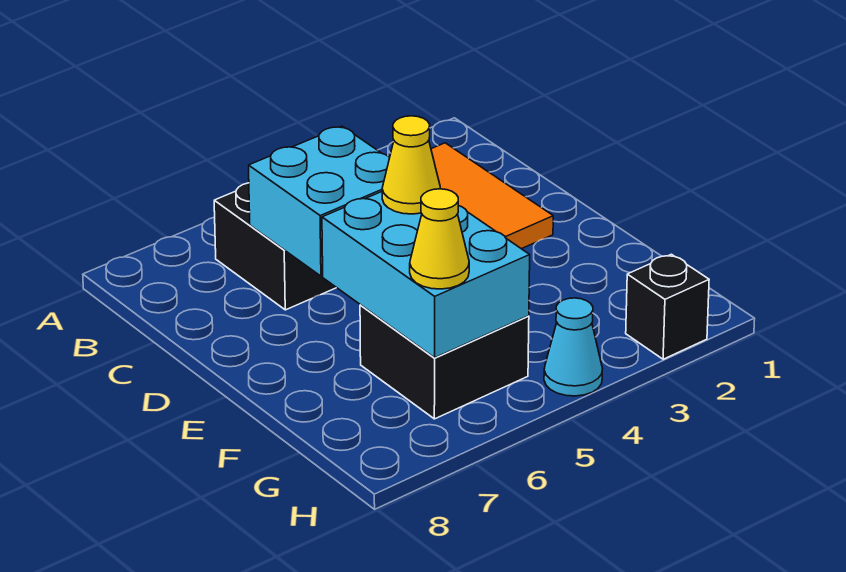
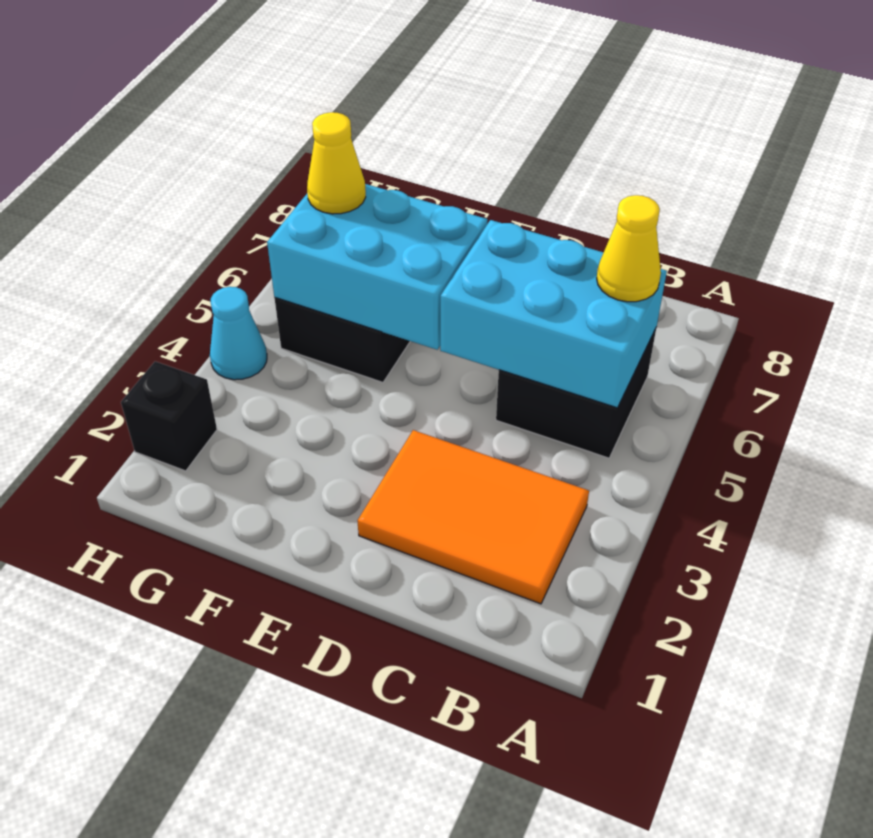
cyan 2x2 brick [249,126,390,276] -> cyan 2x3 brick [440,220,667,408]
yellow 1x1 cone [382,116,440,214] -> yellow 1x1 cone moved to [597,195,661,302]

